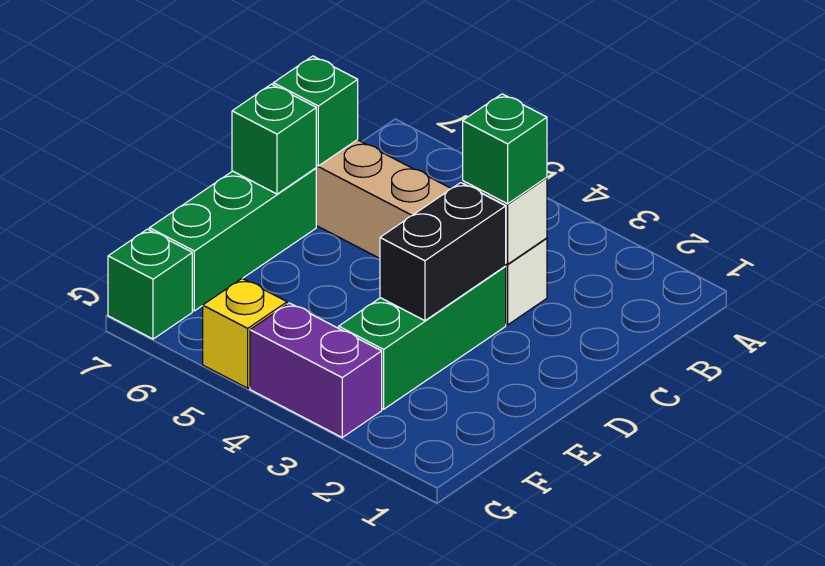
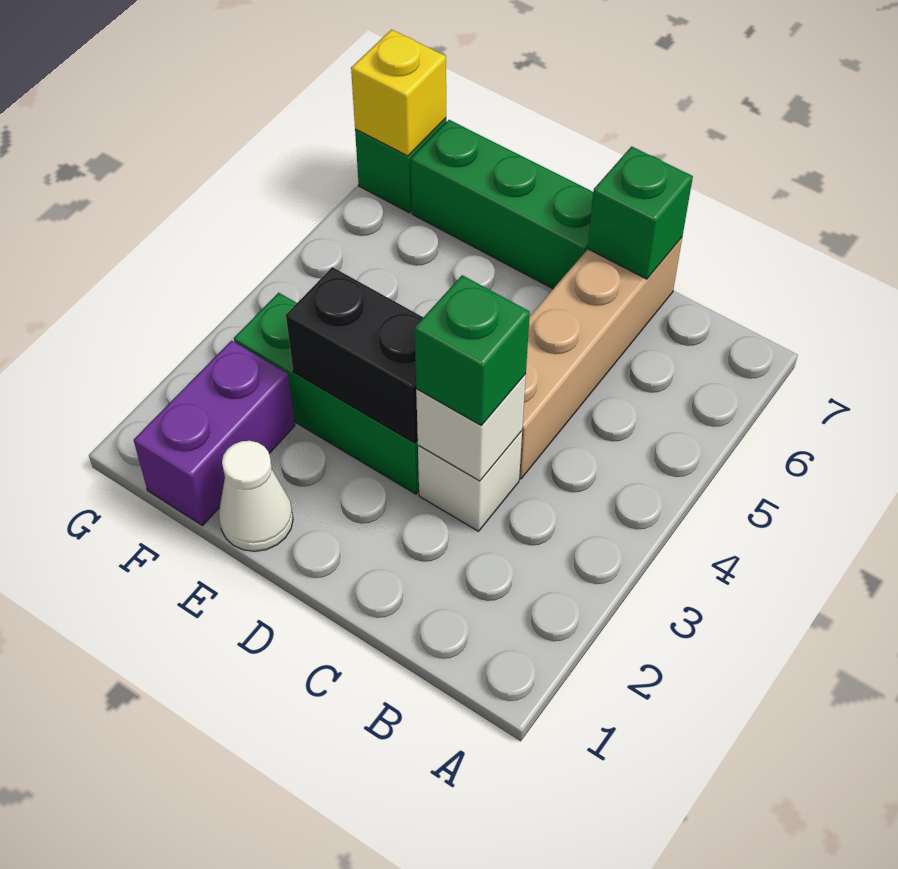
green 1x1 brick [232,84,316,194] -> none
none -> white 1x1 cone [219,441,293,551]
purple 1x2 brick [250,303,382,437] -> purple 1x2 brick moved to [134,341,295,526]
yellow 1x1 brick [203,278,287,388] -> yellow 1x1 brick moved to [351,30,446,156]

